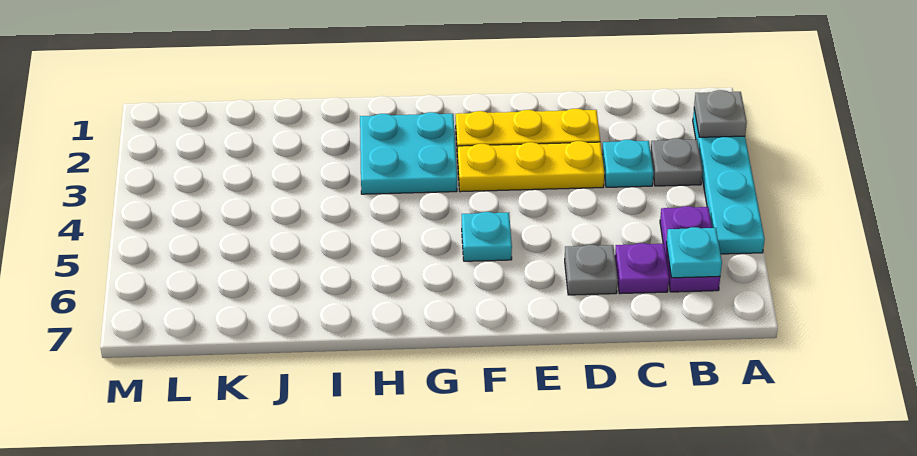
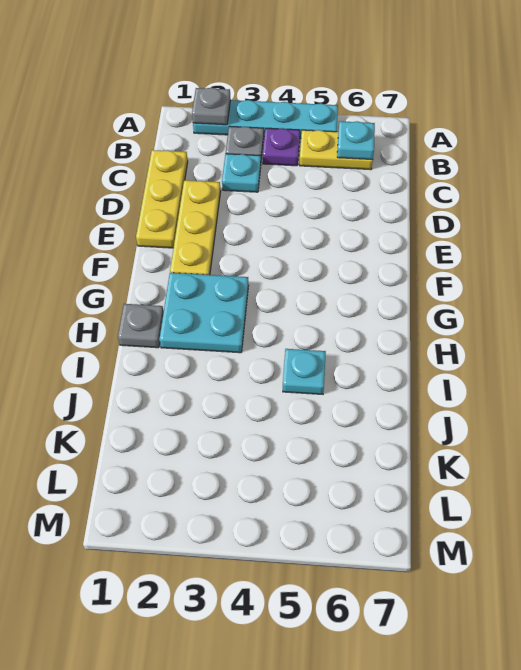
purple 1x2 plate [660,206,720,292] -> yellow 1x2 plate [300,130,373,170]
purple 1x1 plate [615,243,669,294] -> purple 1x1 plate moved to [263,128,300,166]
yellow 1x3 plate [458,141,604,192] -> yellow 1x3 plate moved to [136,150,188,248]
grey 1x1 plate [565,245,618,295] -> grey 1x1 plate moved to [118,304,164,348]
cyan 1x1 plate [462,212,512,261] -> cyan 1x1 plate moved to [283,349,326,394]

